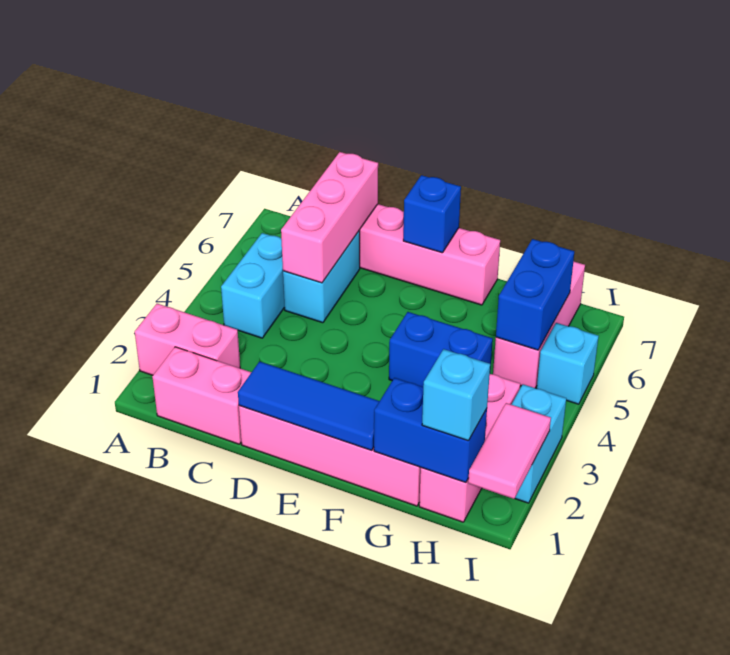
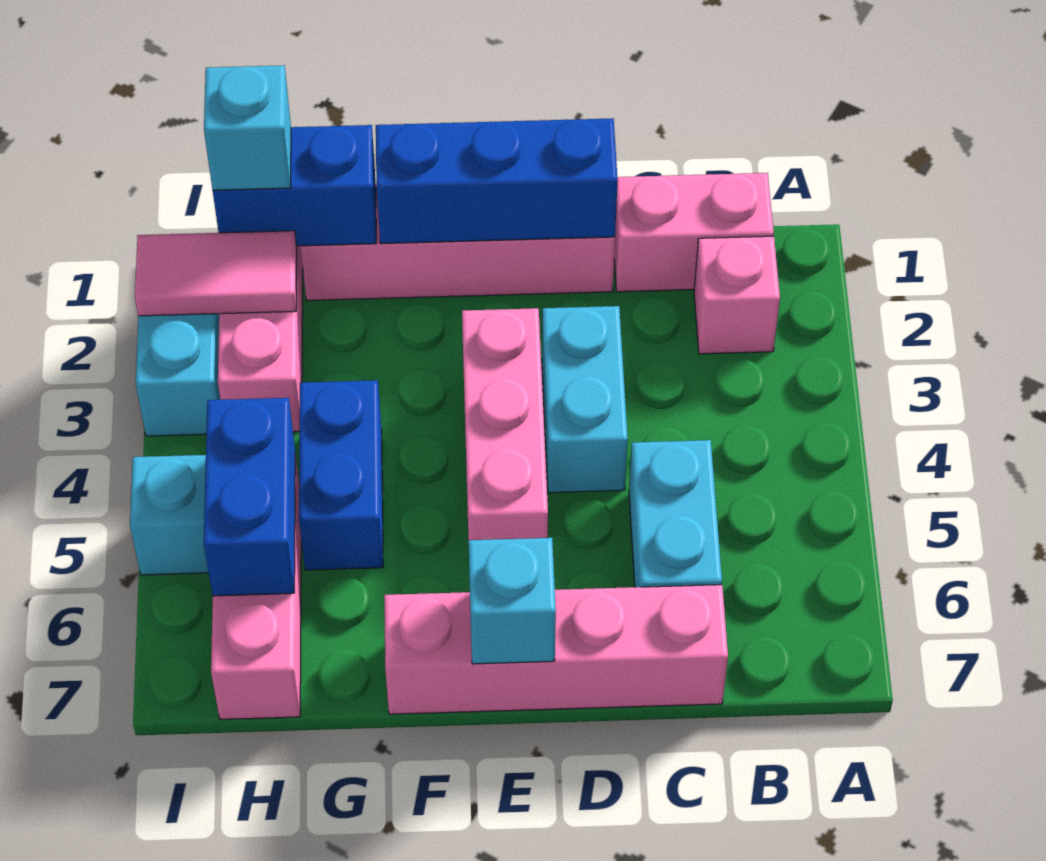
pink 1x2 brick [135,304,240,375] -> pink 1x1 brick [694,236,780,354]
cyan 1x2 brick [221,233,285,338] -> cyan 1x2 brick moved to [542,306,628,493]
pink 1x3 brick [281,152,378,283] -> pink 1x3 brick moved to [462,308,548,540]
blue 1x3 tile [238,361,379,450] -> blue 1x3 brick [376,118,618,244]
blue 1x1 brick [403,175,461,253] -> cyan 1x1 brick [468,538,556,664]
blue 1x2 brick [389,312,493,387] -> blue 1x2 brick turned to [299,380,383,570]
pink 1x2 tile [468,403,551,499] -> pink 1x2 tile turned to [135,231,297,316]

